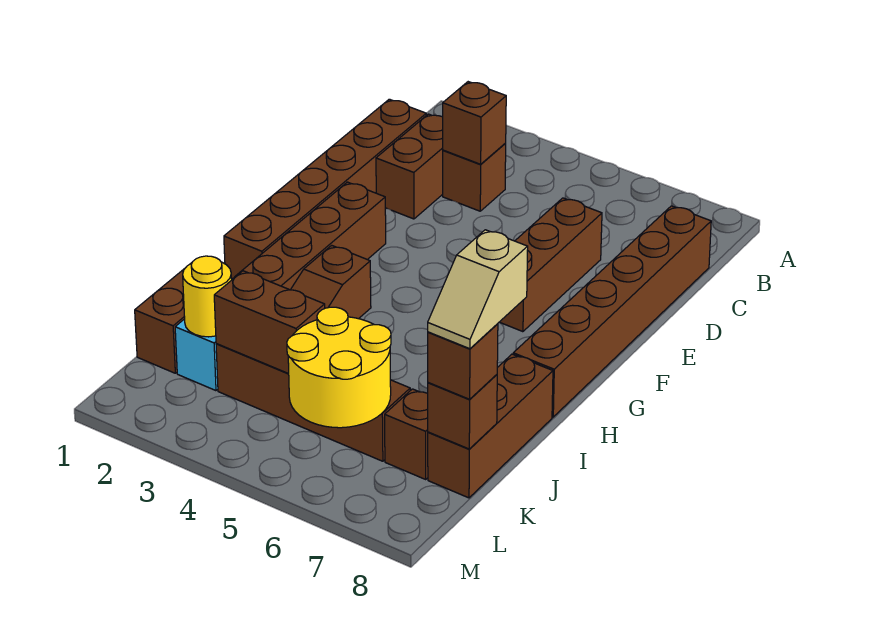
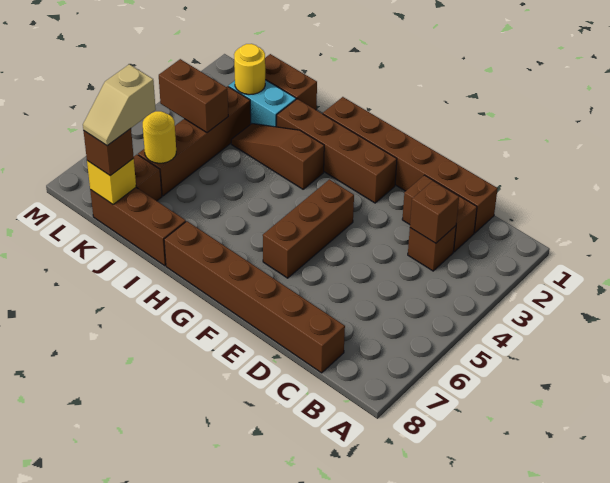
brown 1x3 brick [500,198,602,332] -> brown 1x3 brick turned to [263,180,354,278]
tan 1x2 slope [428,230,528,349] -> tan 1x2 slope turned to [83,64,156,146]
brown 1x2 brick [214,271,325,374] -> brown 1x2 brick turned to [159,59,228,133]
yellow 2x2 round brick [287,307,391,428] -> yellow 1x1 round brick [143,111,176,163]
brown 1x1 brick [428,375,497,449] -> yellow 1x1 brick [87,158,136,204]

